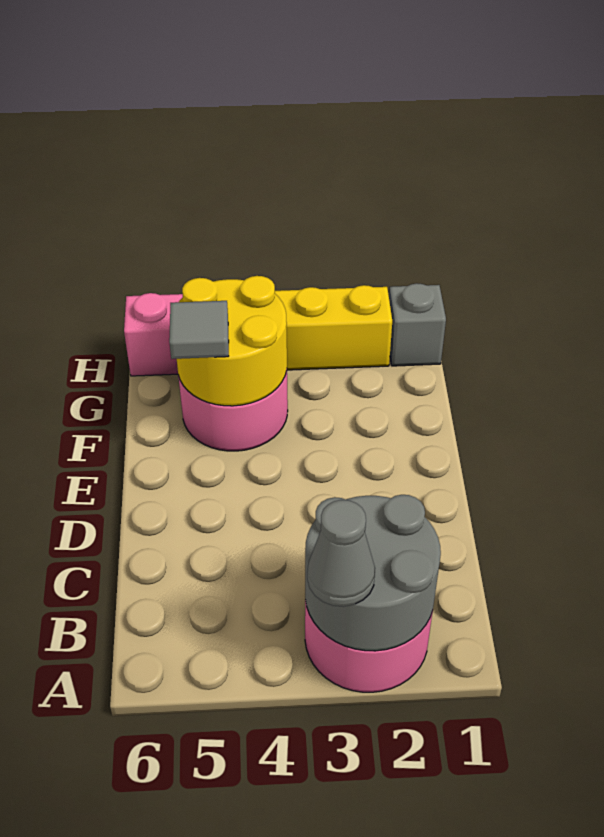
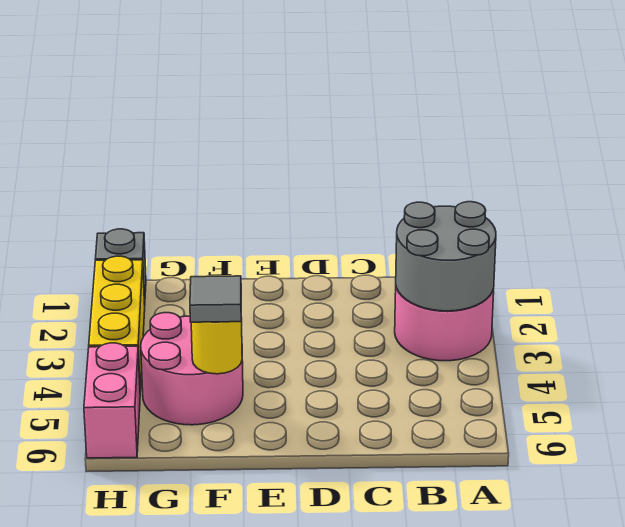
grey 1x1 cone [307,500,375,607] -> none
yellow 2x2 round brick [177,276,287,406] -> yellow 1x1 round brick [191,318,242,374]

